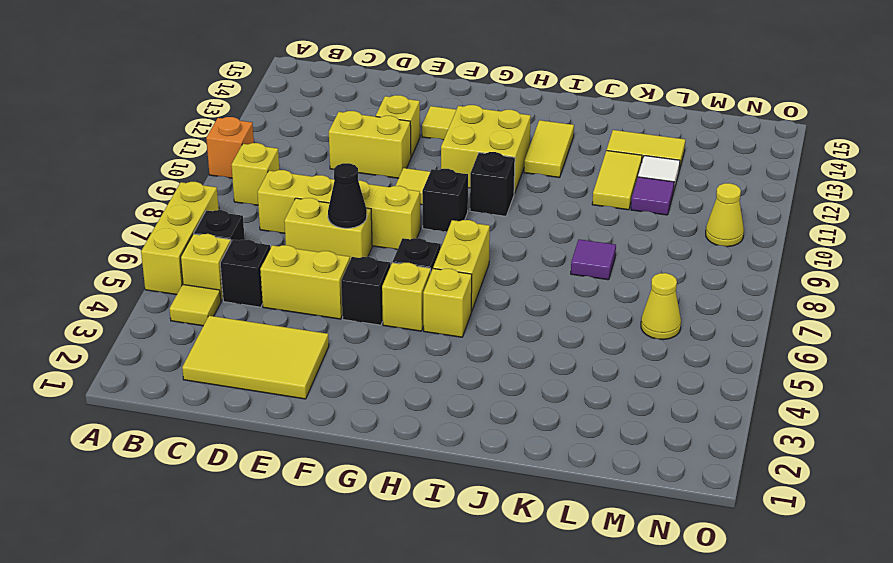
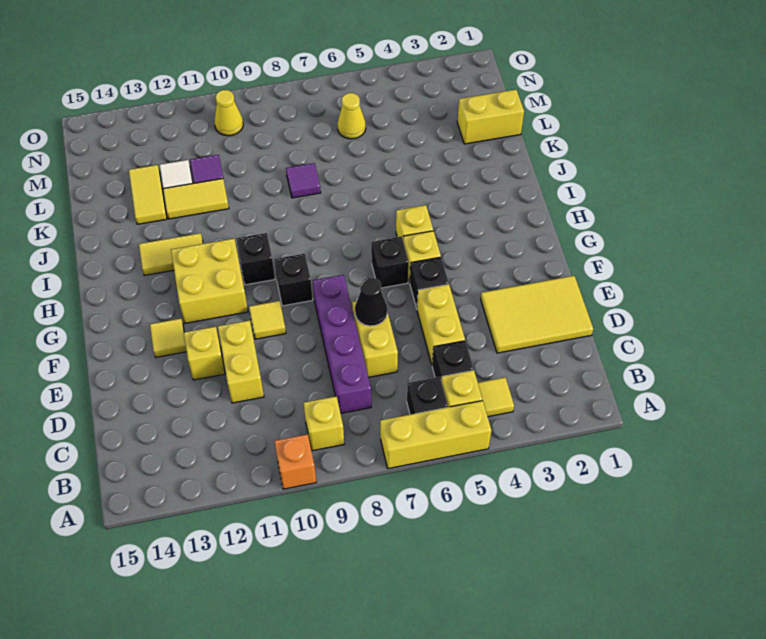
yellow 2x3 tile [182,316,329,399] -> yellow 2x3 tile turned to [481,276,593,353]
yellow 1x4 brick [257,170,420,250] -> purple 1x4 brick [313,275,371,413]
yellow 1x2 brick [433,220,490,311] -> yellow 1x2 brick moved to [457,90,524,144]

